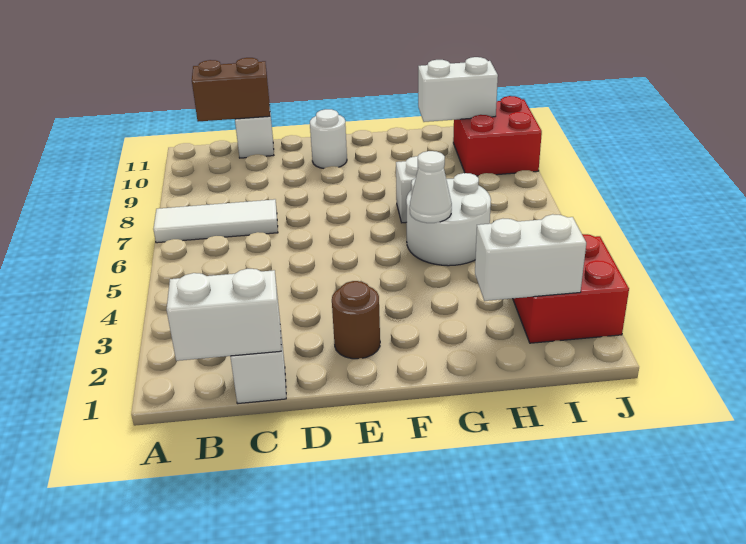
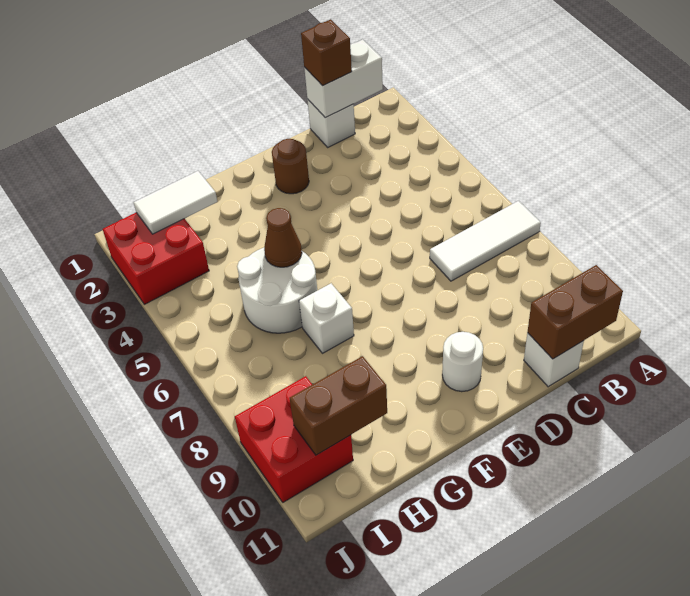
none -> brown 1x1 brick [301,19,352,86]
white 1x1 cone [410,151,452,223] -> brown 1x1 cone [264,208,302,267]
white 1x2 brick [475,214,586,301] -> white 1x2 tile [133,171,217,234]
white 1x2 brick [418,57,498,122] -> brown 1x2 brick [290,356,387,455]

